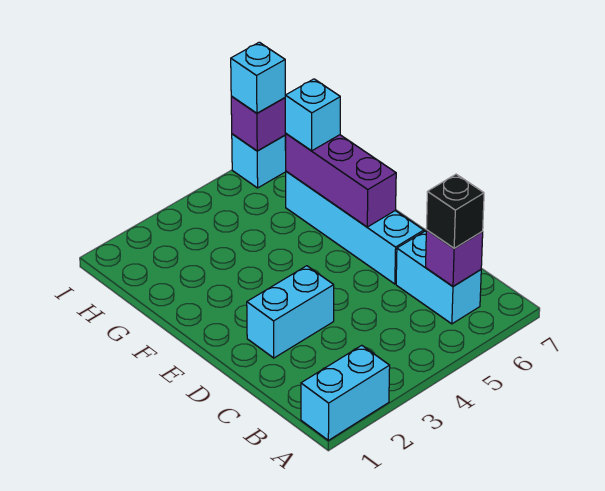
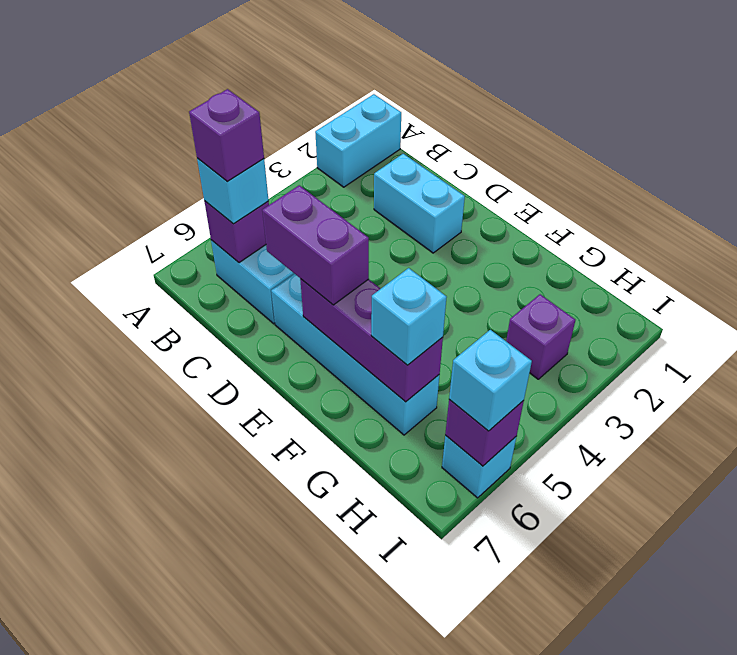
black 1x1 brick [426,174,484,248] -> cyan 1x1 brick [197,158,269,224]
none -> purple 1x1 brick [189,89,264,181]
cyan 1x2 brick [247,266,334,358] -> cyan 1x2 brick turned to [374,154,465,253]
none -> purple 1x2 brick [262,185,369,305]
none -> purple 1x1 brick [506,294,575,379]

